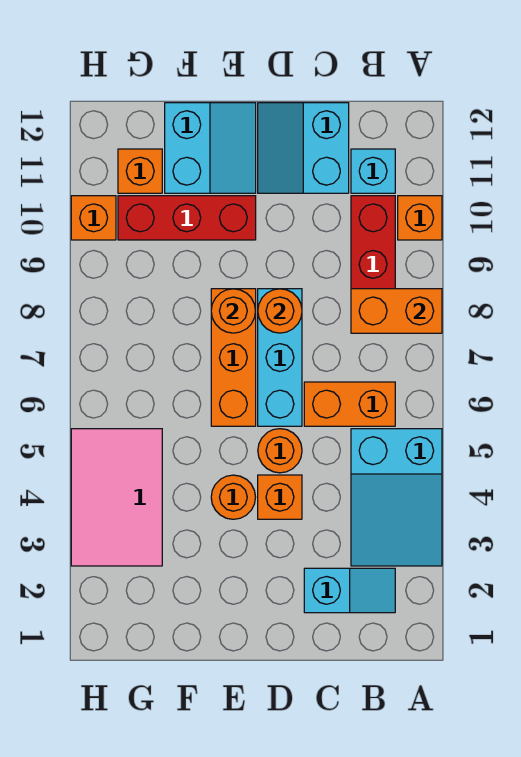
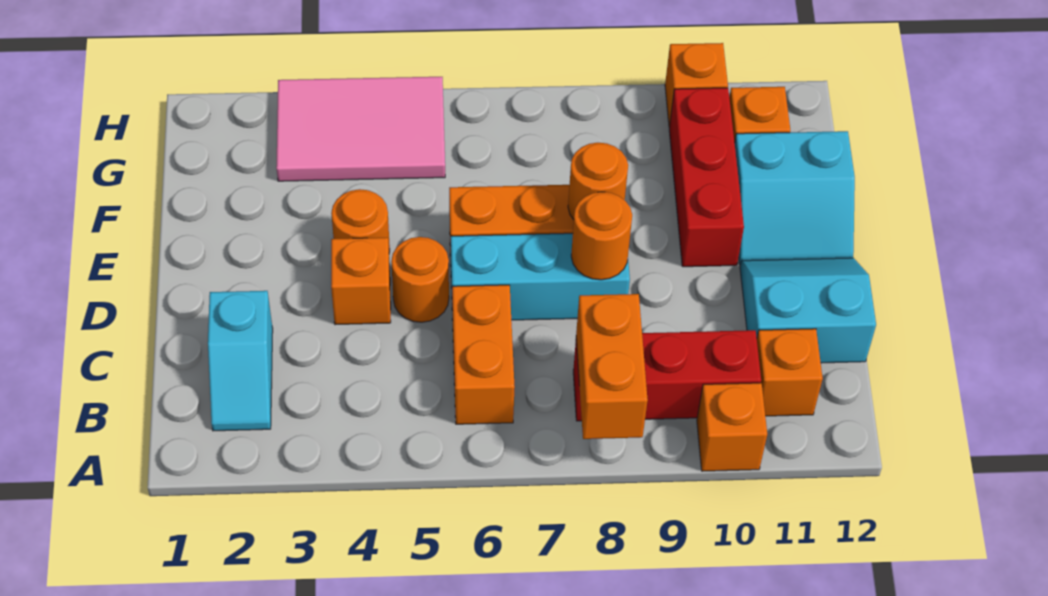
cyan 2x3 slope [351,429,442,566] -> none
cyan 1x1 brick [351,149,395,193] -> orange 1x1 brick [757,329,823,416]

